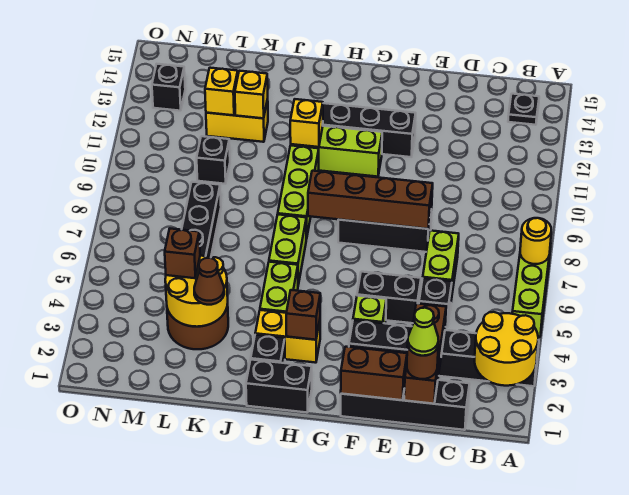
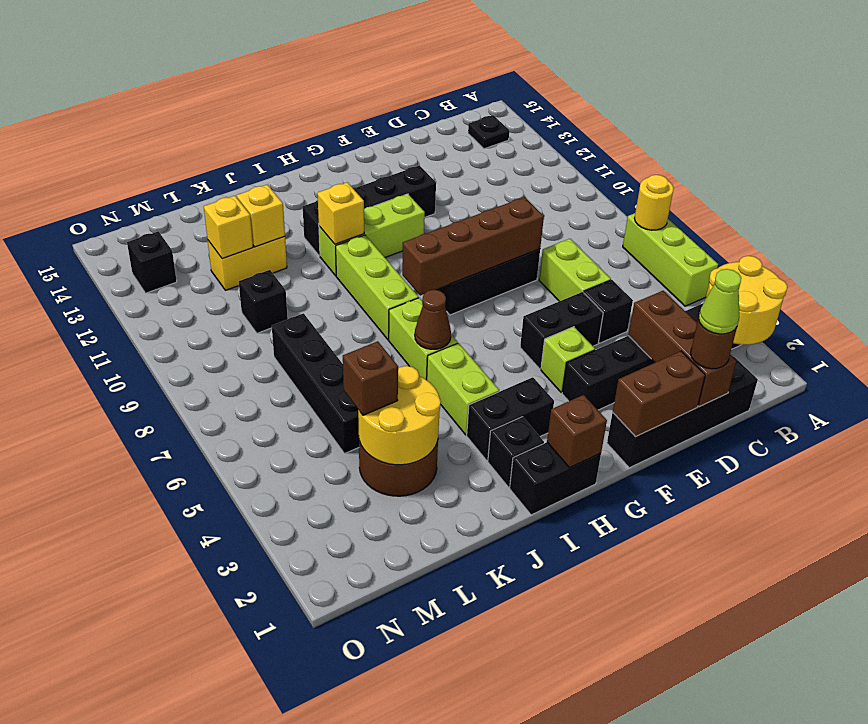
yellow 1x2 brick [255,310,320,363] -> black 1x2 brick [467,377,554,460]
brown 1x1 brick [286,290,320,340] -> brown 1x1 brick moved to [547,395,607,468]
brown 1x1 cone [194,258,224,305] -> brown 1x1 cone moved to [415,290,451,349]

